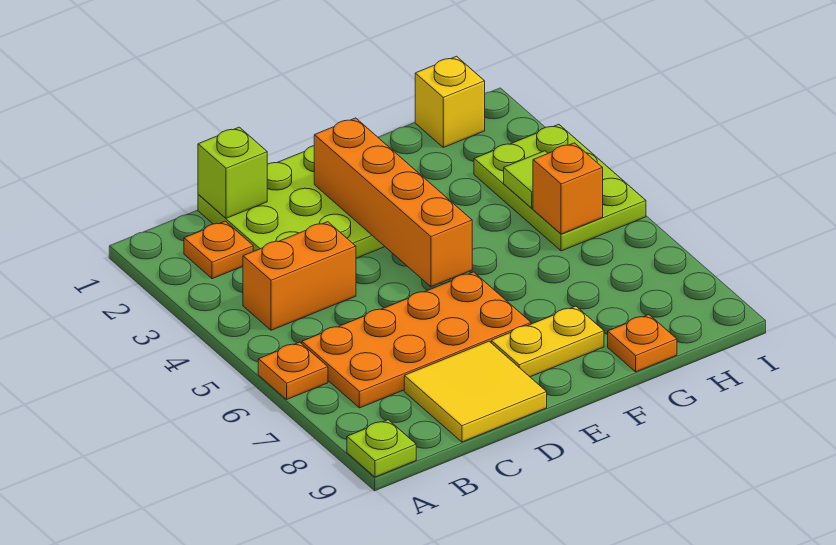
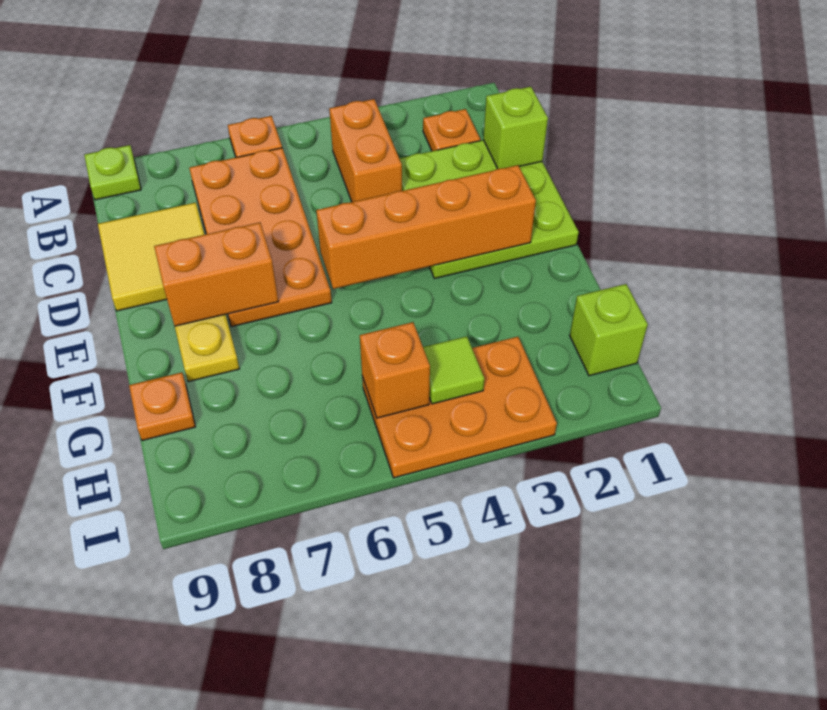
none -> orange 1x2 brick [154,223,278,326]
yellow 1x1 brick [415,56,485,147] -> lime 1x1 brick [570,284,648,376]
lime 2x3 plate [474,124,646,251] -> orange 2x3 plate [362,337,557,478]

